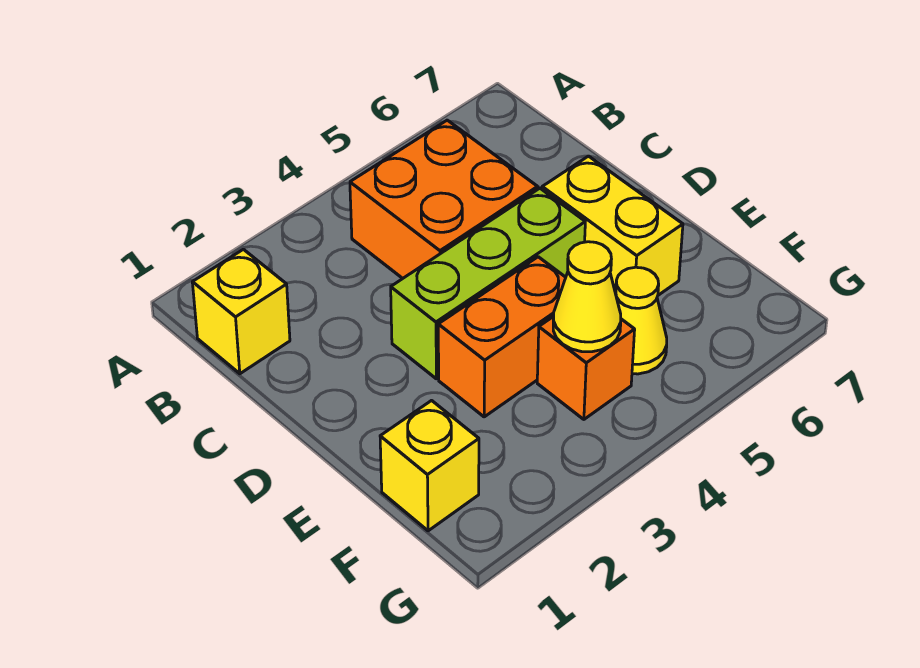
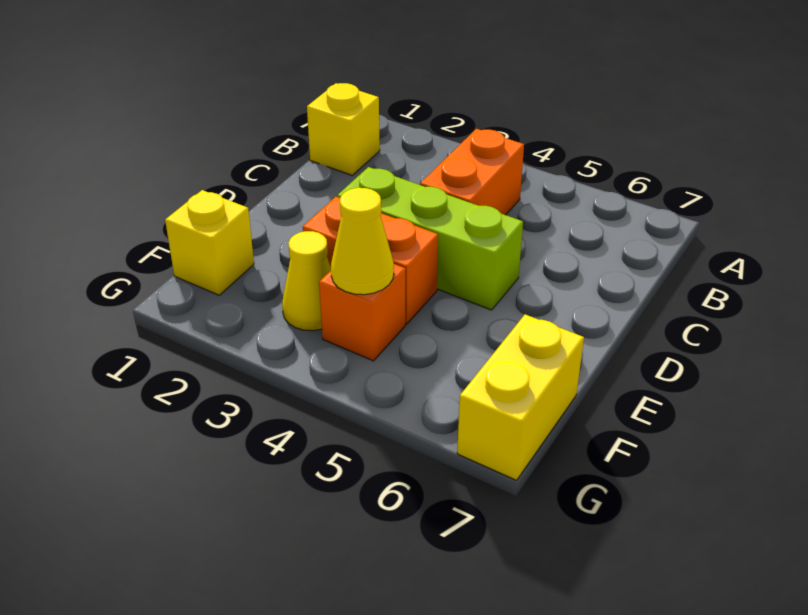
orange 2x2 brick [350,120,538,278] -> orange 1x2 brick [420,129,524,215]
yellow 1x2 brick [542,156,683,295] -> yellow 1x2 brick moved to [457,315,584,480]
yellow 1x1 cone [616,267,667,374] -> yellow 1x1 cone moved to [282,231,331,331]

